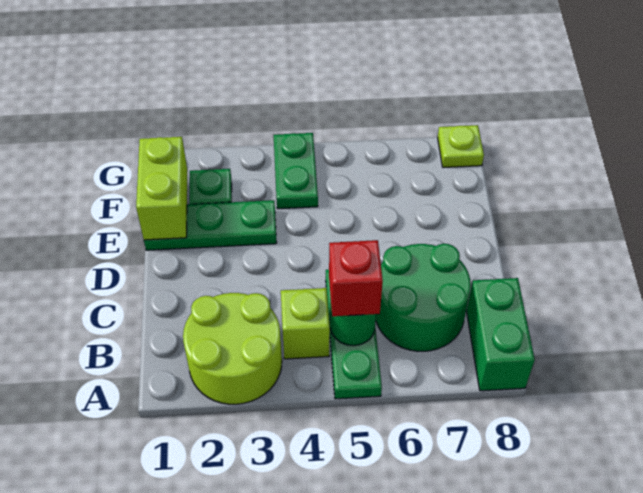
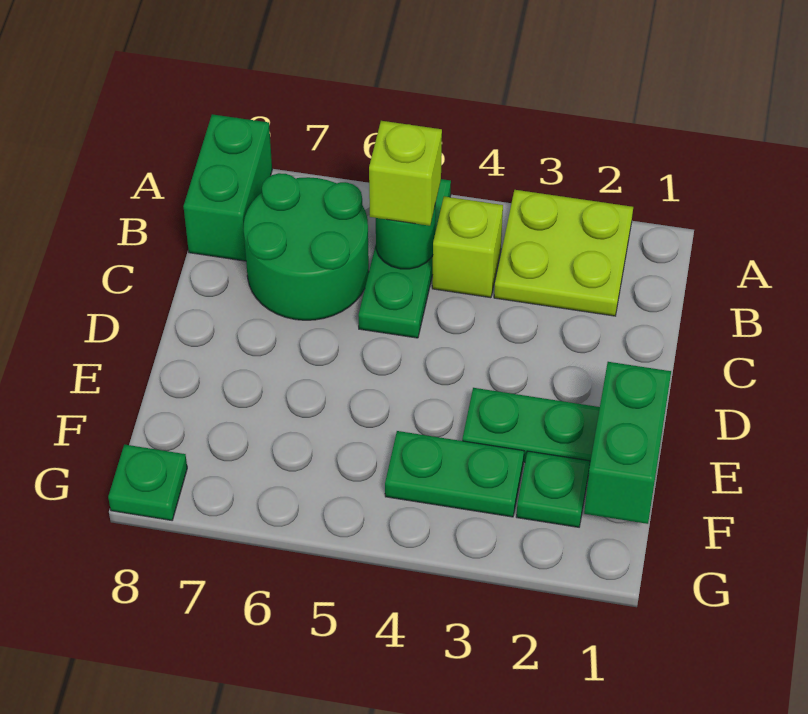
lime 2x2 round brick [183,293,282,404] -> lime 2x2 plate [494,190,633,316]
red 1x1 brick [329,240,383,316] -> lime 1x1 brick [369,121,442,226]
lime 1x2 brick [136,137,187,240] -> green 1x2 brick [584,362,671,524]
green 1x2 plate [274,133,318,209] -> green 1x2 plate turned to [385,431,524,517]
lime 1x1 plate [438,125,484,168] -> green 1x1 plate [108,444,187,520]

